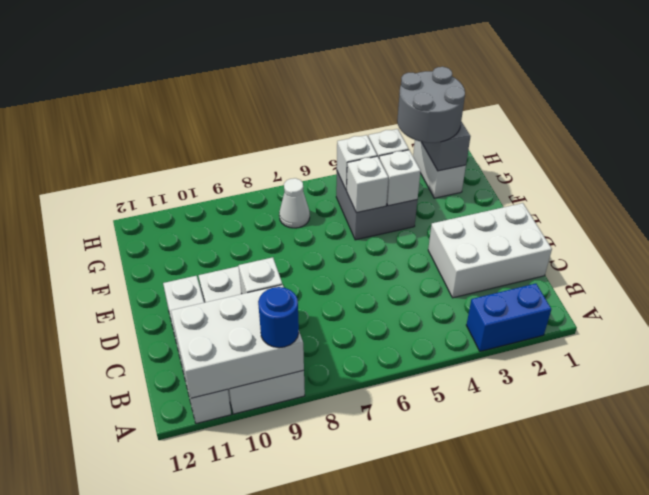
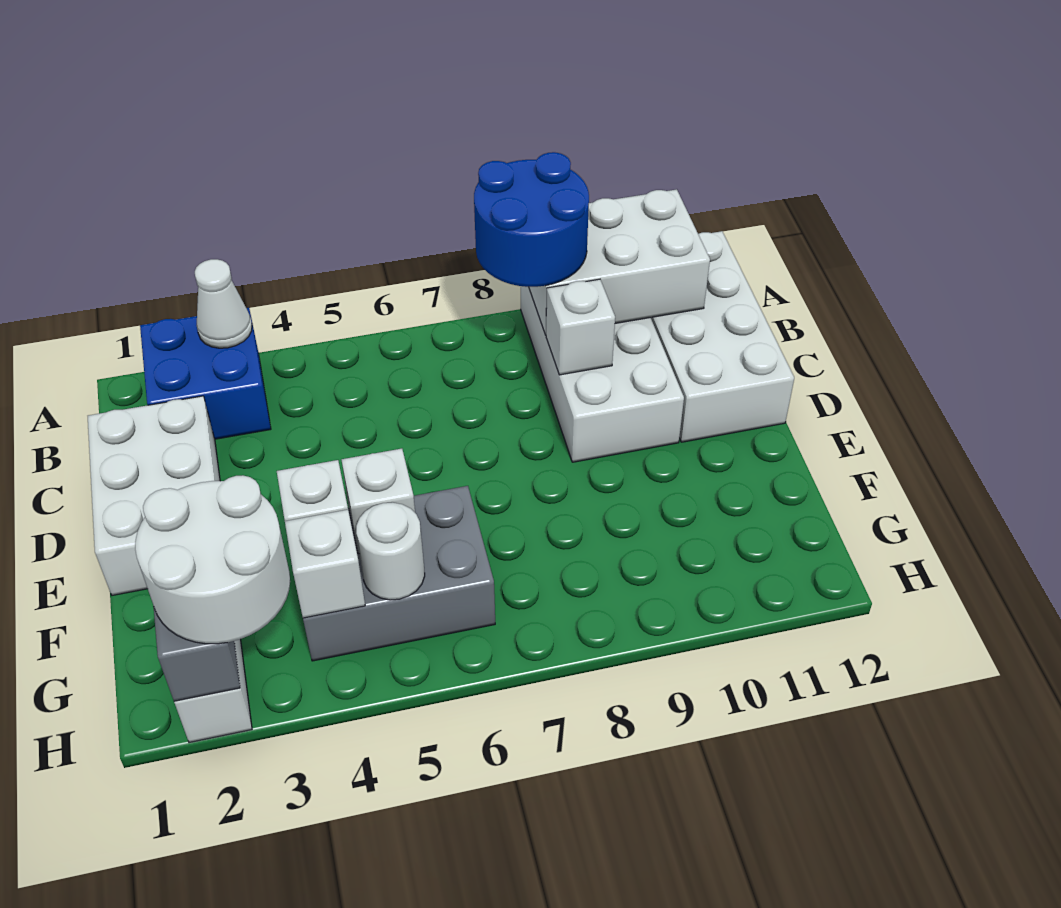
blue 1x2 brick [466,284,551,351] -> blue 2x2 brick [140,308,271,439]
blue 1x1 round brick [258,287,299,348] -> blue 2x2 round brick [474,152,589,287]
white 1x4 brick [163,276,231,424] -> white 2x4 brick [651,231,794,442]
white 2x3 brick [428,203,552,298] -> white 2x3 brick turned to [88,396,220,595]
grey 2x2 brick [336,172,417,240] -> grey 2x3 brick [303,486,495,661]
grey 2x2 round brick [397,67,465,143] -> white 2x2 round brick [135,475,290,644]
white 1x1 brick [337,135,377,190] -> white 1x1 round brick [356,502,425,600]
white 1x1 cone [279,178,310,228] -> white 1x1 cone moved to [195,259,252,348]

